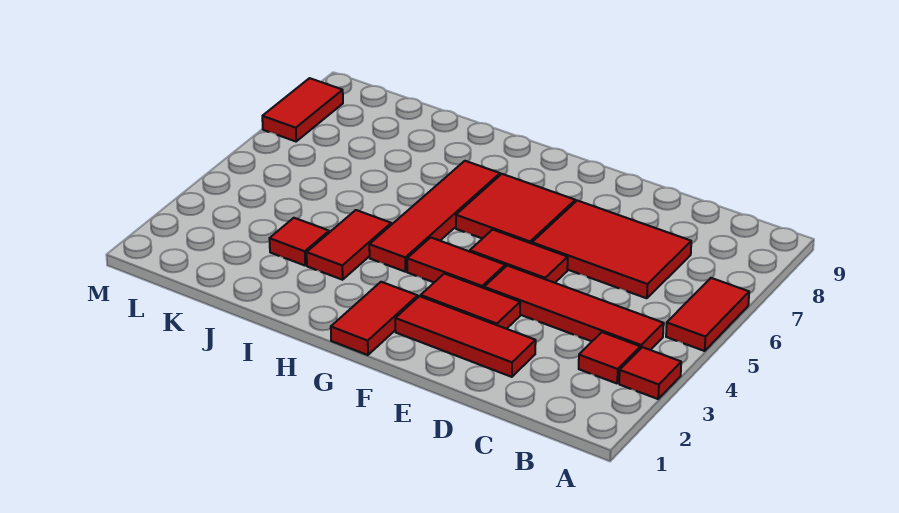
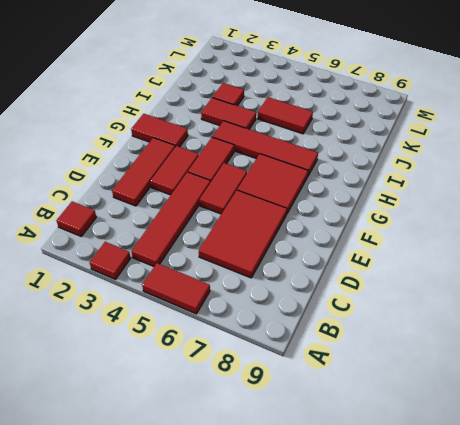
red 1x1 tile [579,332,640,383] -> red 1x1 tile moved to [57,201,96,236]
red 1x2 tile [262,78,343,141] -> red 1x2 tile moved to [258,97,313,134]

